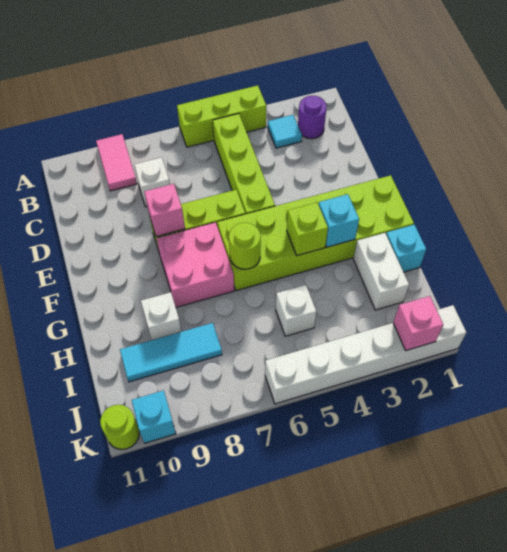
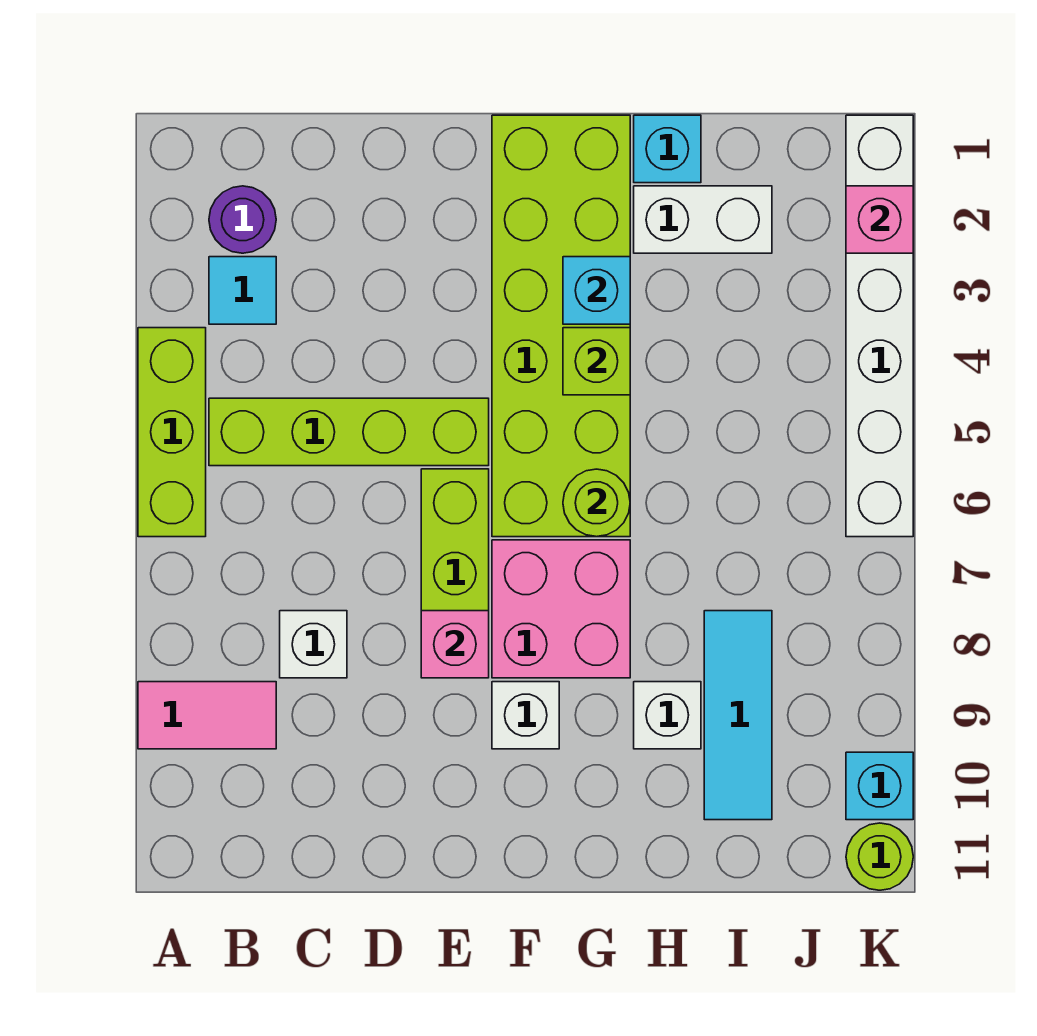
white 1x1 brick [276,285,316,336] -> white 1x1 brick moved to [492,682,559,749]

